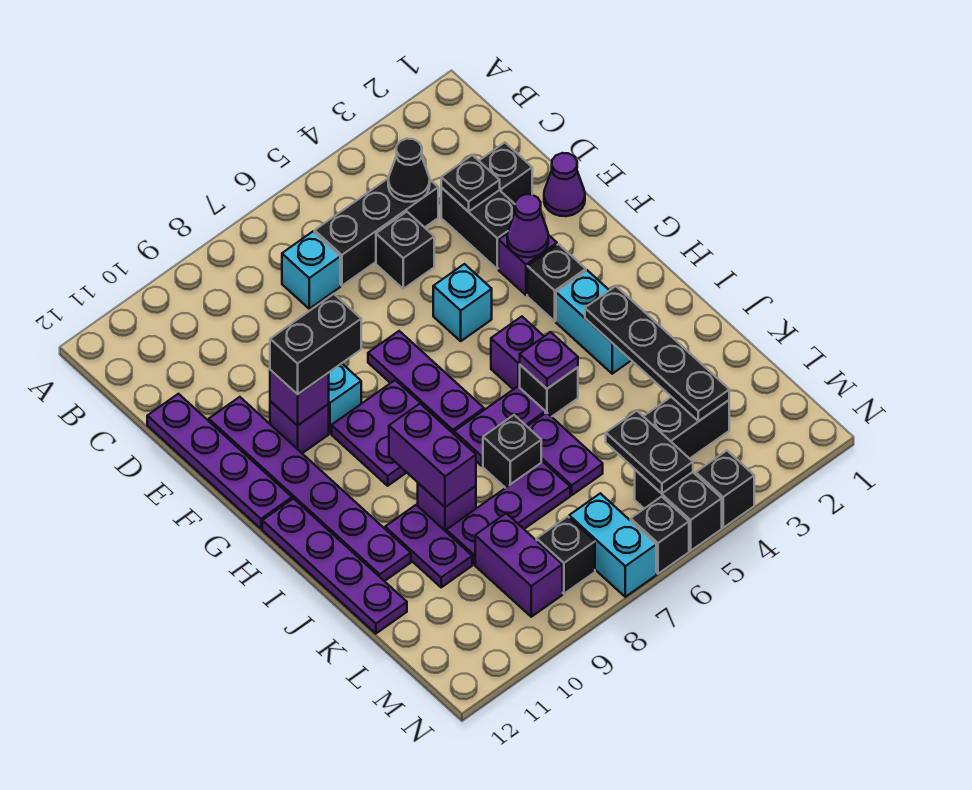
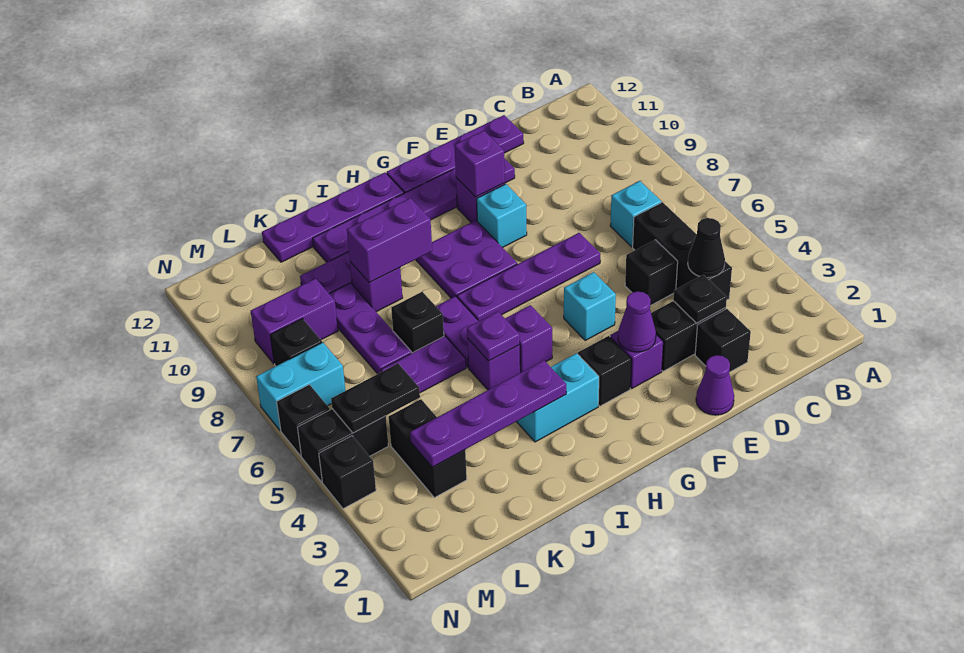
purple 1x3 plate [368,331,484,434] -> purple 1x4 plate [457,233,600,321]
black 1x2 brick [270,294,361,394] -> none
black 1x4 plate [585,286,729,421] -> purple 1x4 plate [410,360,566,467]
black 1x1 brick [520,365,578,417] -> purple 1x1 brick [467,338,520,390]

